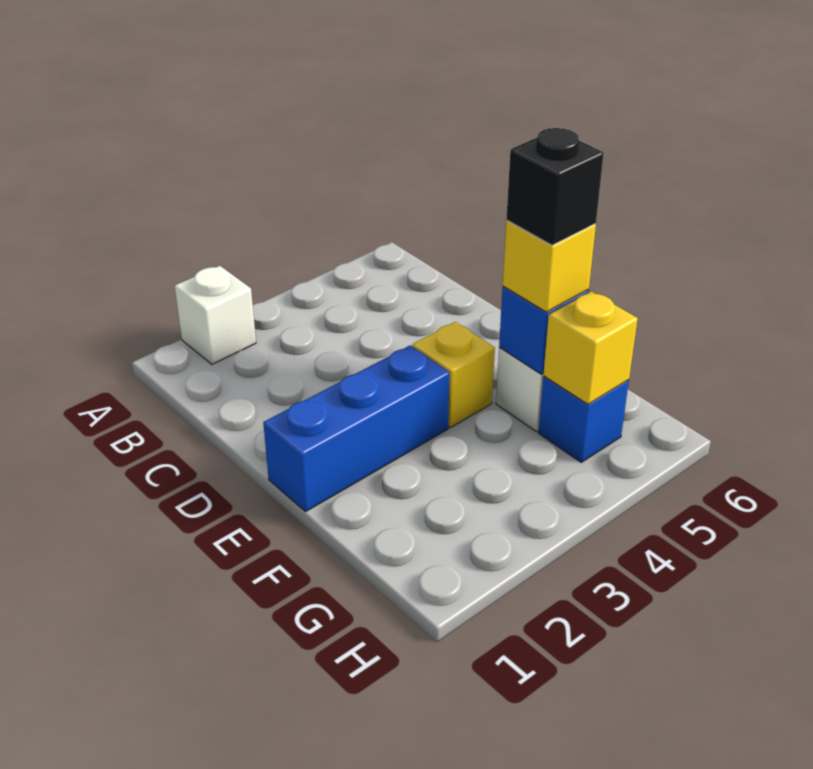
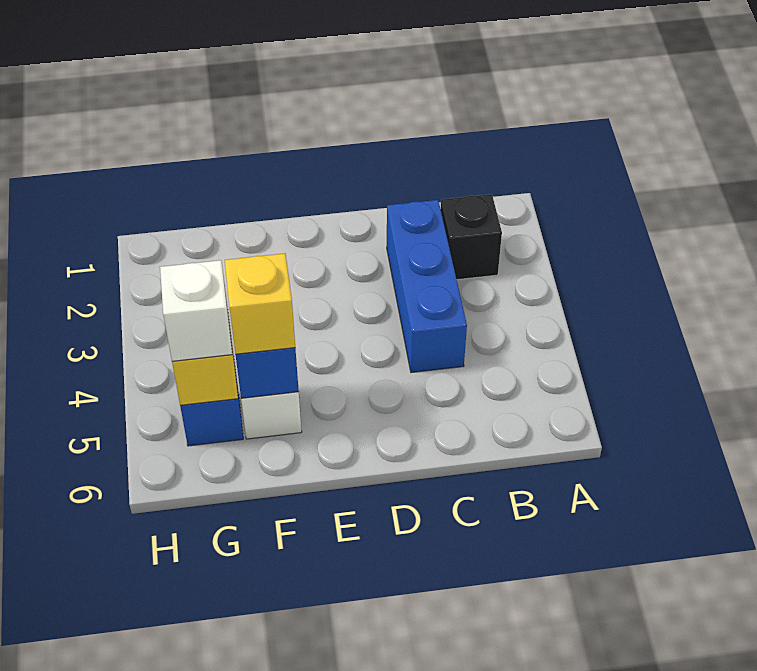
white 1x1 brick [175,266,256,364] -> white 1x1 brick moved to [160,260,232,361]
blue 1x3 brick [263,345,450,512] -> blue 1x3 brick moved to [387,200,467,373]
yellow 1x1 brick [412,322,495,428] -> none
black 1x1 brick [506,128,604,245] -> black 1x1 brick moved to [441,194,502,280]

